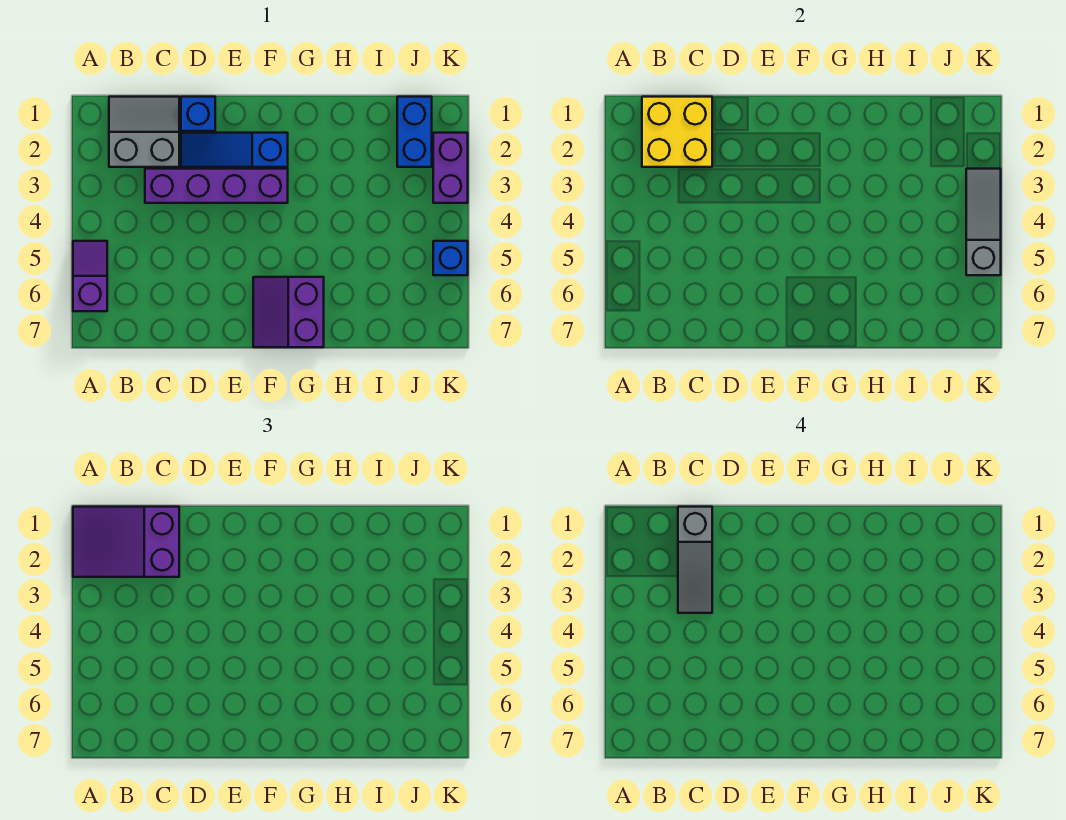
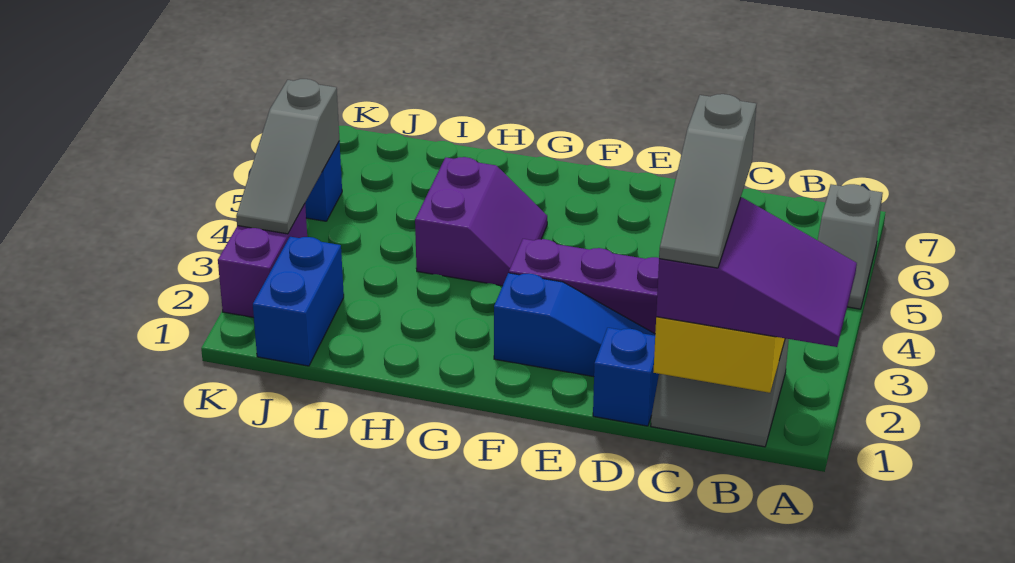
purple 1x2 slope [73,241,107,311] -> grey 1x2 slope [818,184,883,309]
grey 1x3 slope [678,507,712,613] -> grey 1x3 slope turned to [659,94,756,268]
purple 2x2 slope [253,277,324,347] -> purple 2x2 slope moved to [415,157,547,286]

